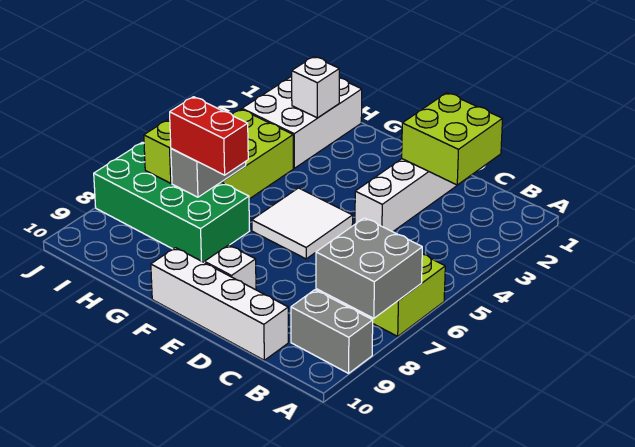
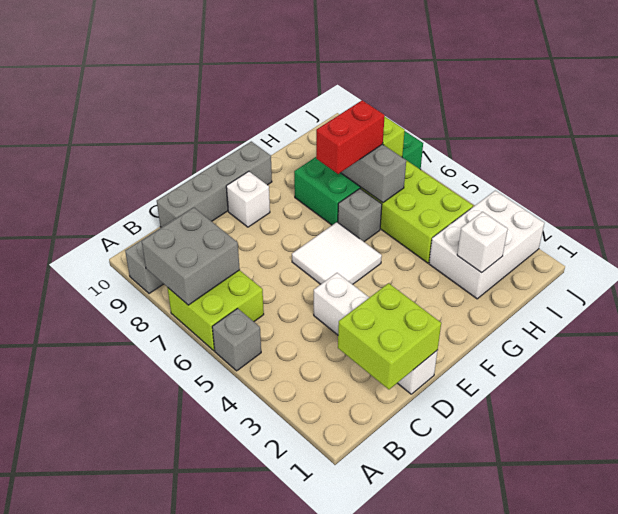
none -> grey 1x1 brick [212,308,261,371]
white 1x4 brick [151,248,288,360] -> grey 1x4 brick [157,141,272,227]
none -> grey 1x1 brick [338,189,382,242]
white 2x3 brick [242,76,362,168] -> white 2x3 brick turned to [429,191,544,299]

